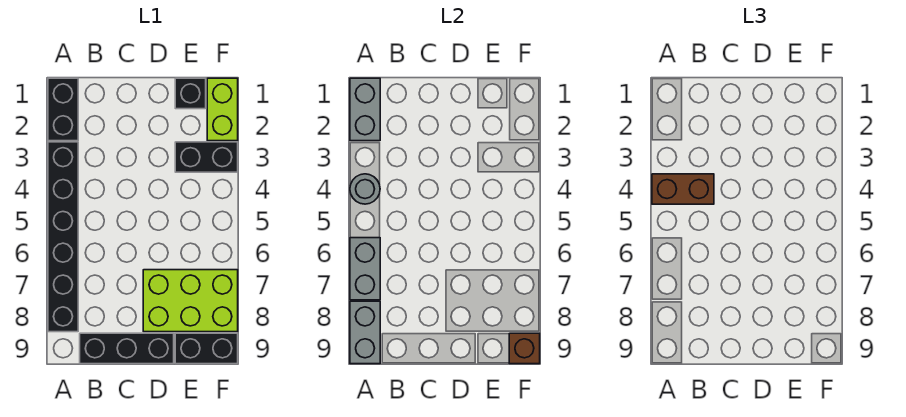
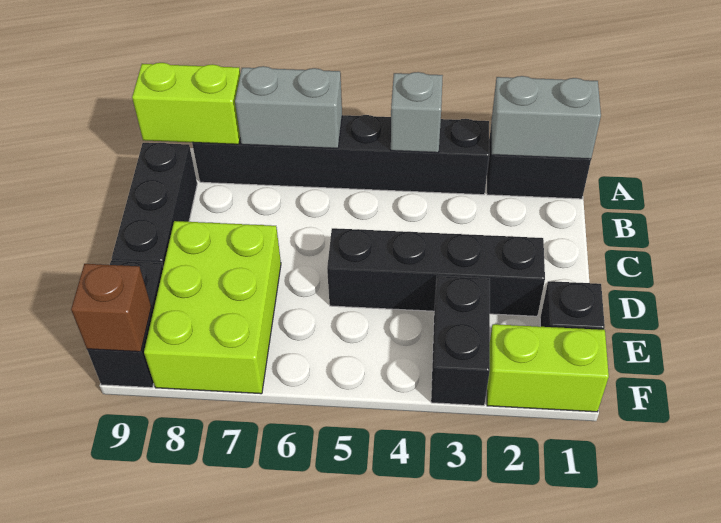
grey 1x1 round brick [350,174,380,204] -> grey 1x1 brick [391,72,443,153]
brown 1x2 brick [652,174,714,204] -> none
grey 1x2 brick [350,301,380,364] -> lime 1x2 brick [132,63,240,144]
none -> black 1x4 brick [327,228,545,316]

